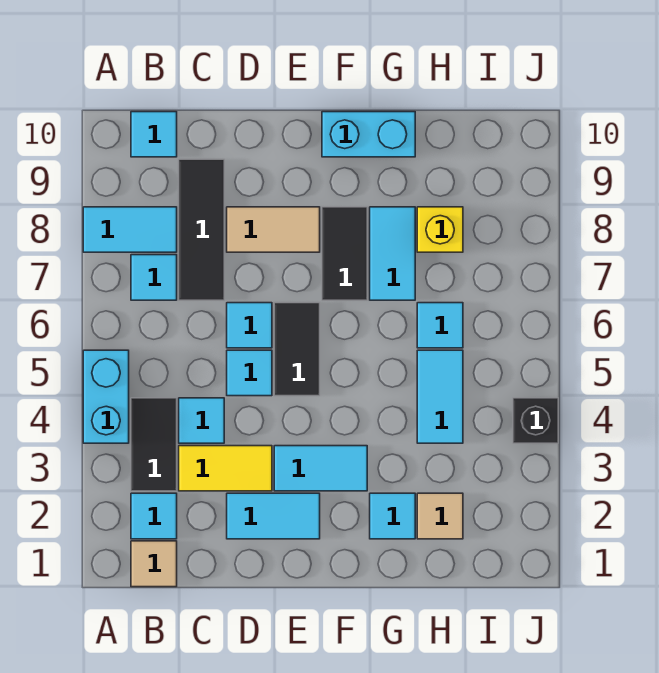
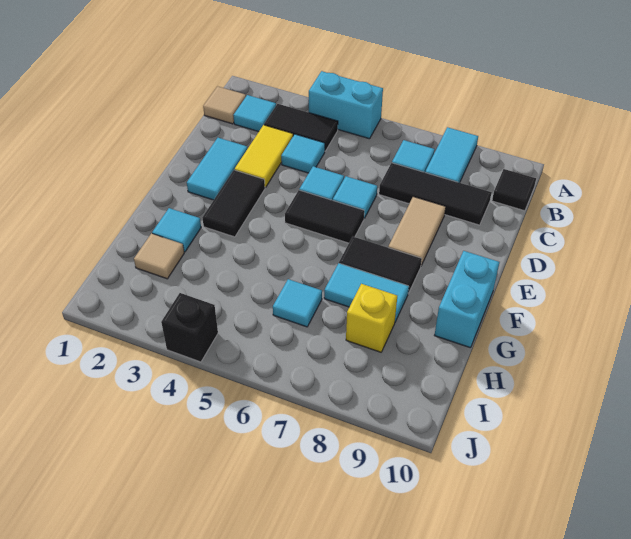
cyan 1x1 tile [131,112,177,157] -> black 1x1 tile [492,169,536,211]
cyan 1x2 tile [274,446,367,491] -> black 1x2 tile [202,170,265,237]
cyan 1x2 tile [417,350,463,443] -> none

